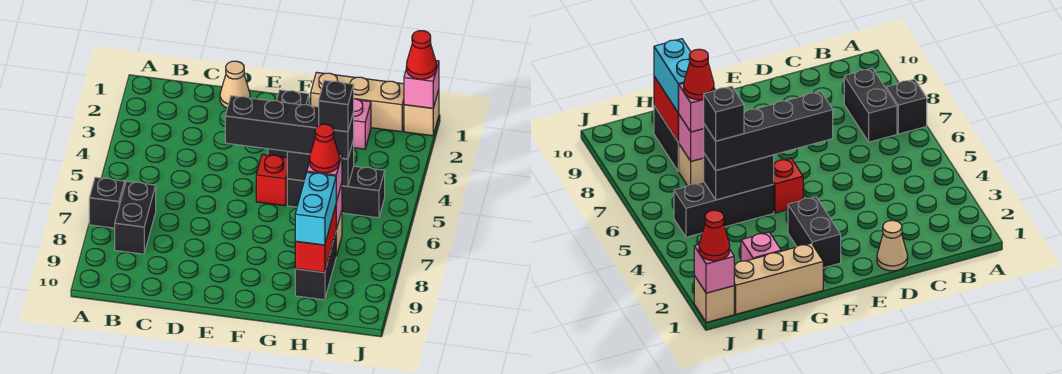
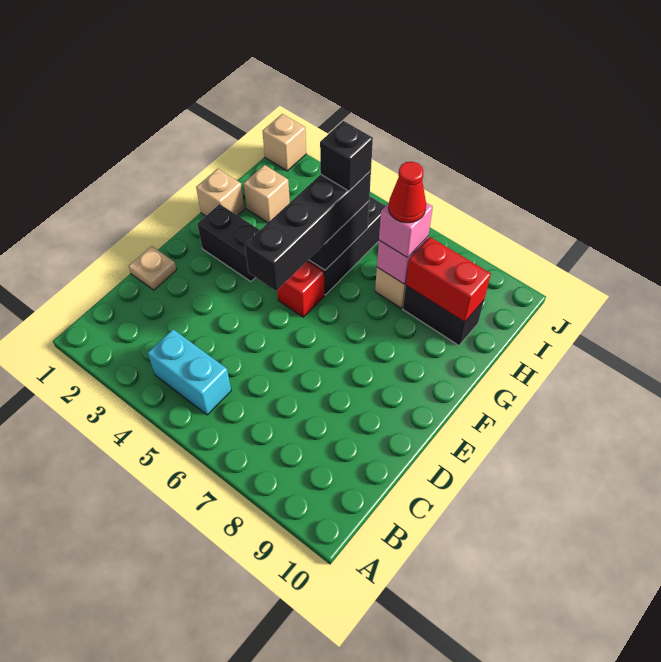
black 1x1 brick [89,177,125,228] -> none
black 1x2 brick [115,181,156,254] -> none
tan 1x1 cone [220,61,250,108] -> tan 1x1 plate [129,246,177,290]
tan 1x3 brick [311,72,404,132] -> tan 1x1 brick [196,169,244,216]
pink 1x1 brick [353,99,371,149] -> tan 1x1 brick [244,165,290,223]
cyan 1x2 brick [295,172,336,245] -> cyan 1x2 brick moved to [148,329,231,415]
pink 1x1 brick [404,61,439,108] -> none
red 1x1 cone [406,31,436,79] -> none

